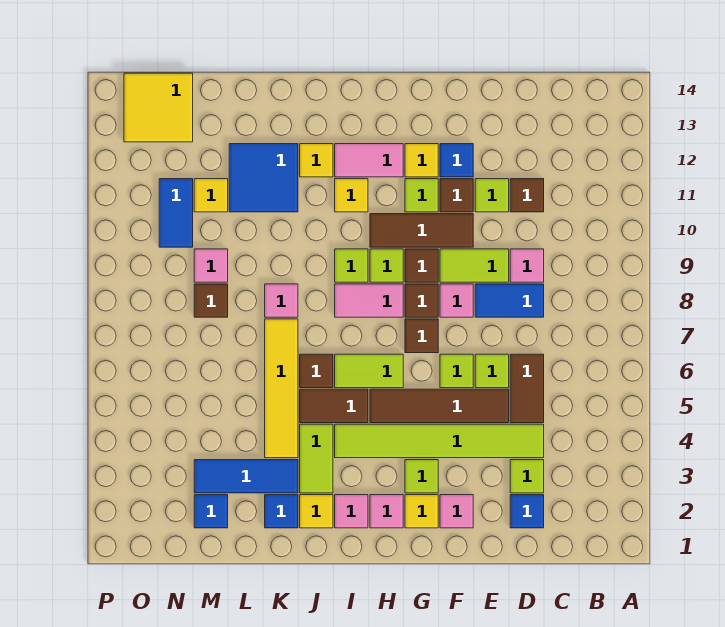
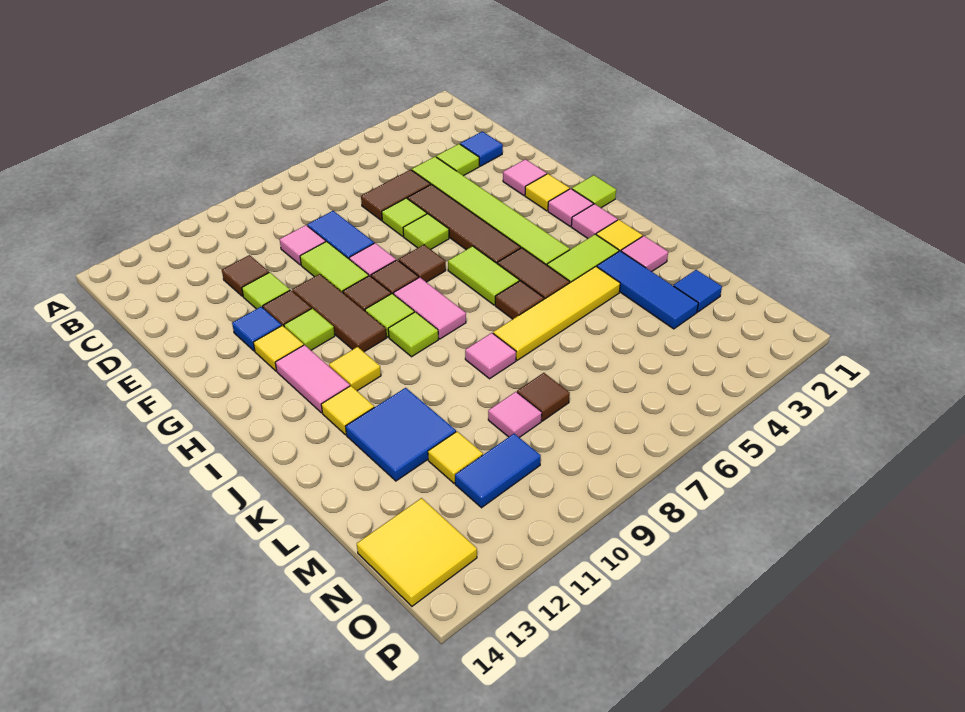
lime 1x1 tile [405,460,438,493] -> lime 1x1 tile moved to [572,175,616,208]
blue 1x1 tile [265,495,298,528] -> pink 1x1 tile [621,236,668,272]

